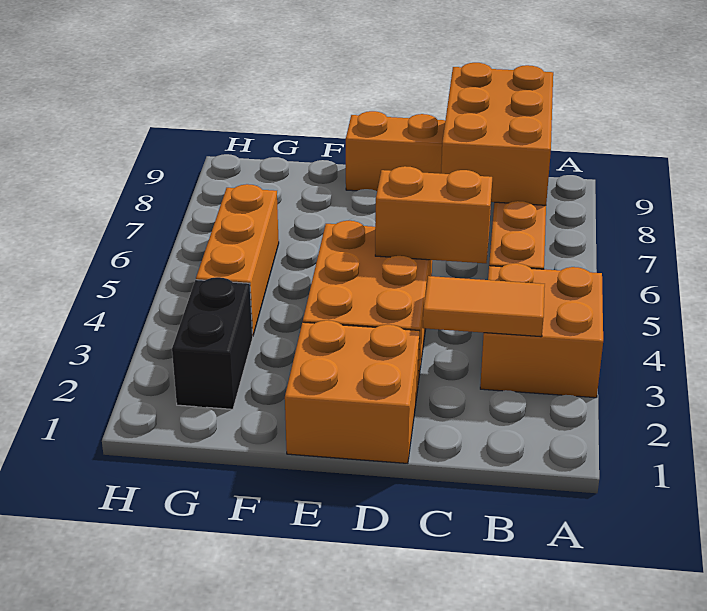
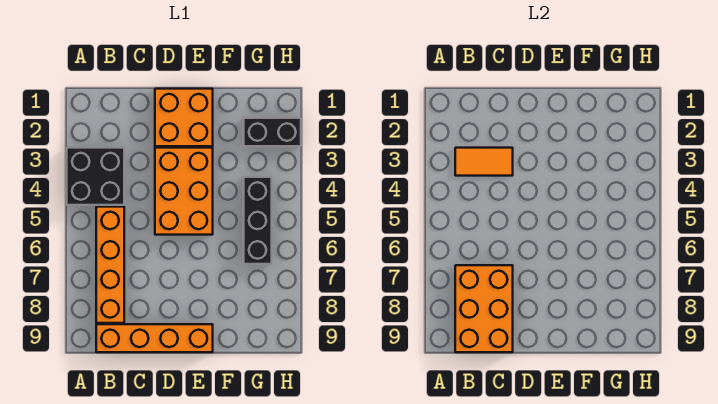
orange 2x2 brick [480,263,603,398] -> black 2x2 brick [67,148,124,205]
orange 1x2 brick [375,166,492,263] -> none
black 1x2 brick [172,277,253,409] -> black 1x2 brick turned to [244,118,301,146]
orange 1x3 brick [196,184,279,336] -> black 1x3 brick [244,177,272,264]

